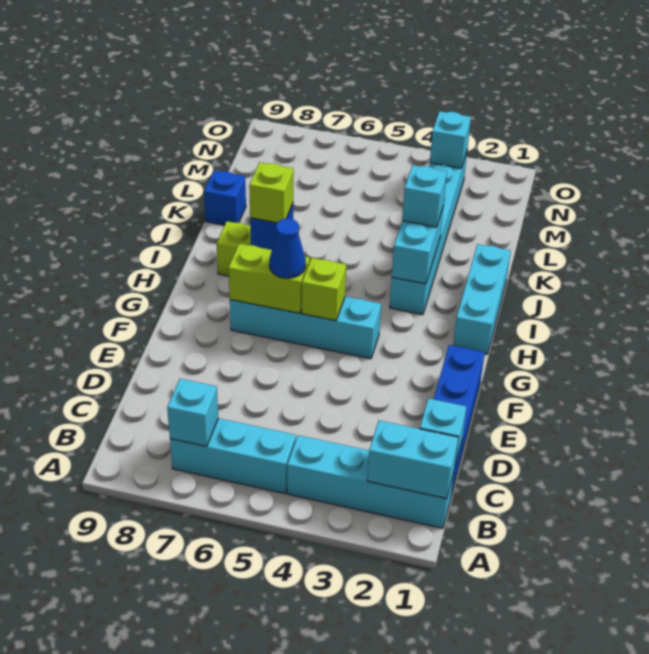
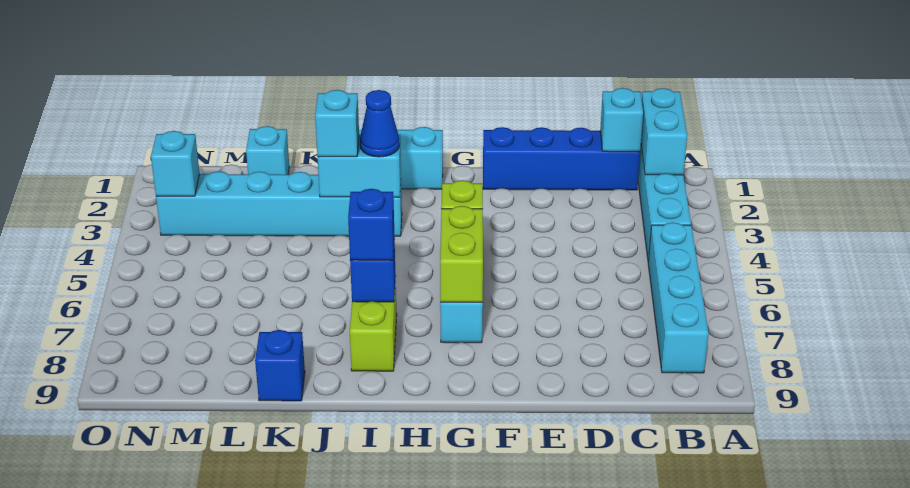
cyan 1x3 brick [170,418,296,494] -> cyan 1x4 brick [648,222,708,373]
cyan 1x1 brick [167,379,218,446] -> cyan 1x1 brick moved to [246,126,289,175]
blue 1x1 cone [269,219,306,278] -> blue 1x1 cone moved to [360,90,400,157]
lime 1x1 brick [249,162,294,223] -> blue 1x1 brick [348,189,394,260]

